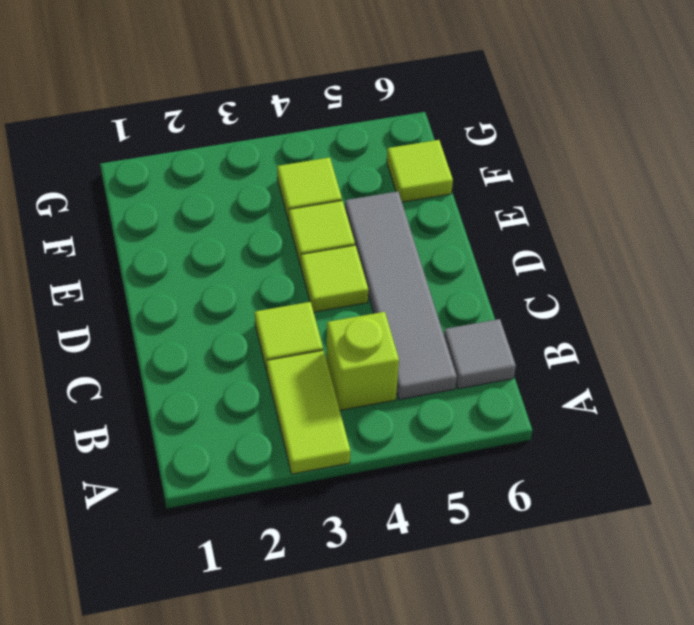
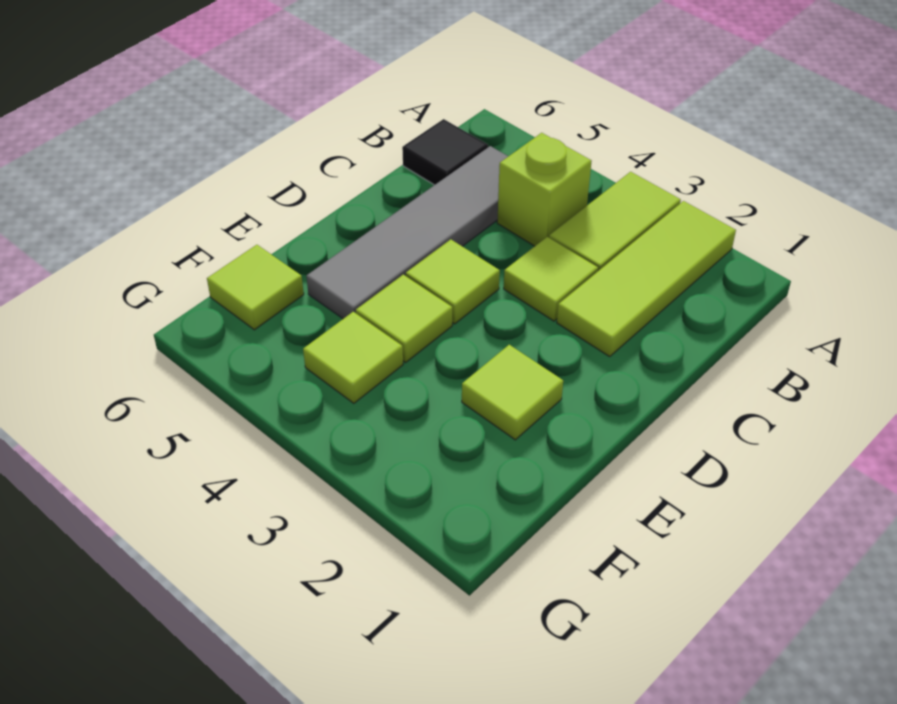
none -> lime 1x3 tile [557,201,736,356]
grey 1x1 tile [444,319,516,389] -> black 1x1 tile [402,119,488,185]
none -> lime 1x1 tile [462,345,563,440]

